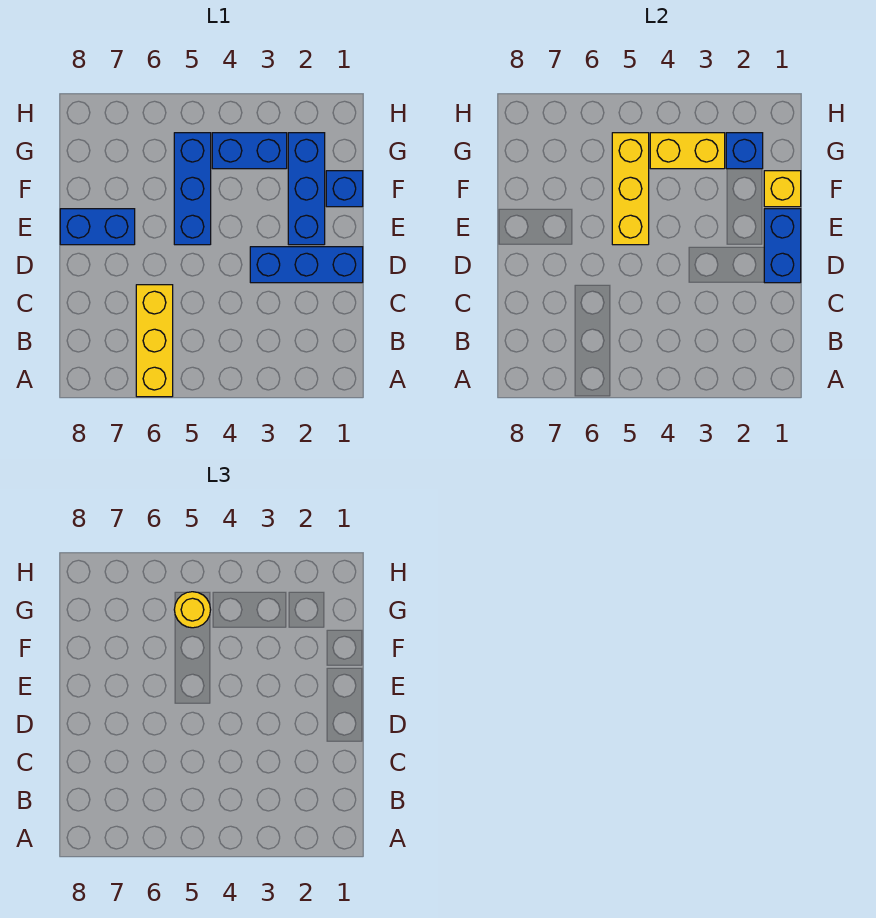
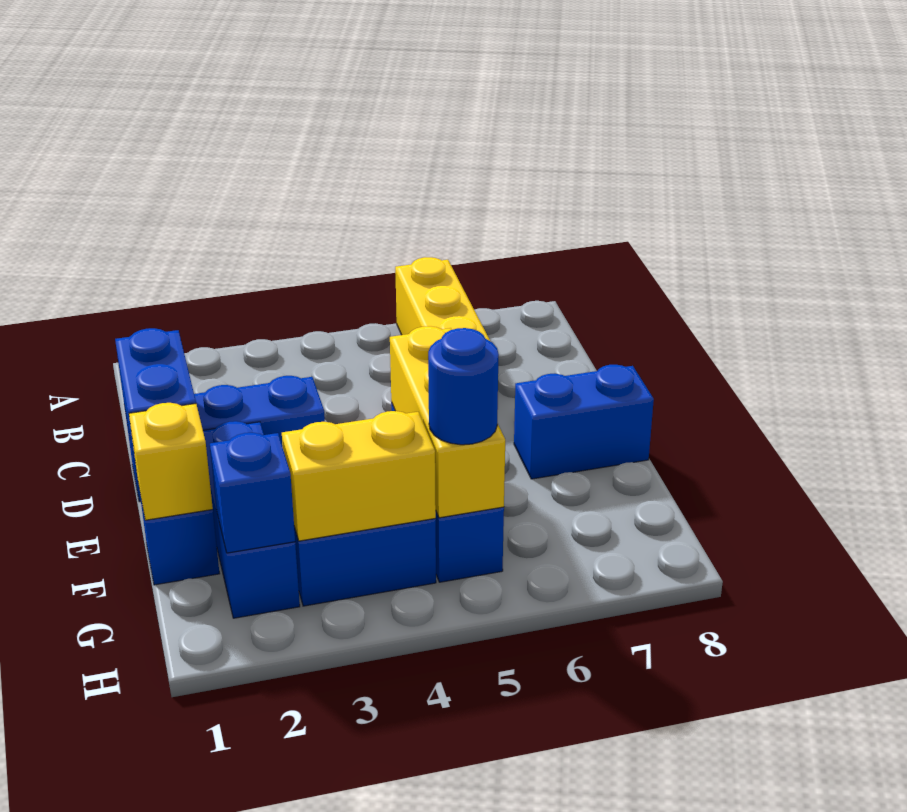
yellow 1x1 round brick [174,592,211,628] -> blue 1x1 round brick [428,328,499,445]

